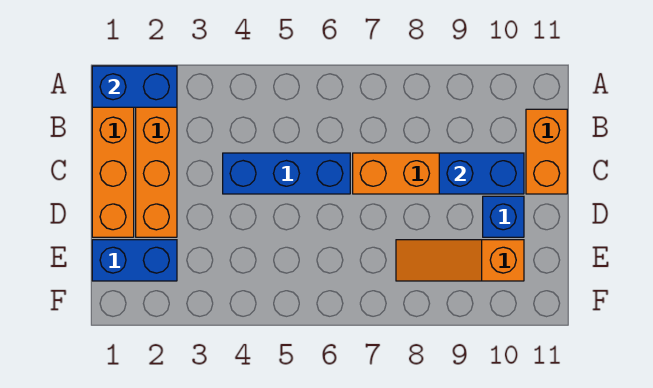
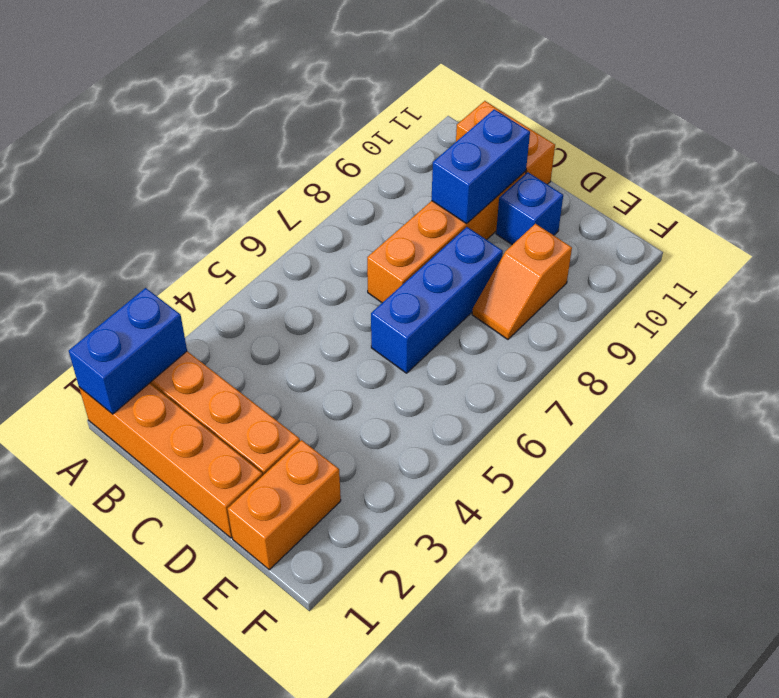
blue 1x3 brick [223,153,350,194] -> blue 1x3 brick moved to [371,227,503,373]
blue 1x2 brick [92,240,177,281] -> orange 1x2 brick [228,440,341,570]
orange 1x3 slope [396,240,524,281] -> orange 1x2 slope [472,224,572,339]

